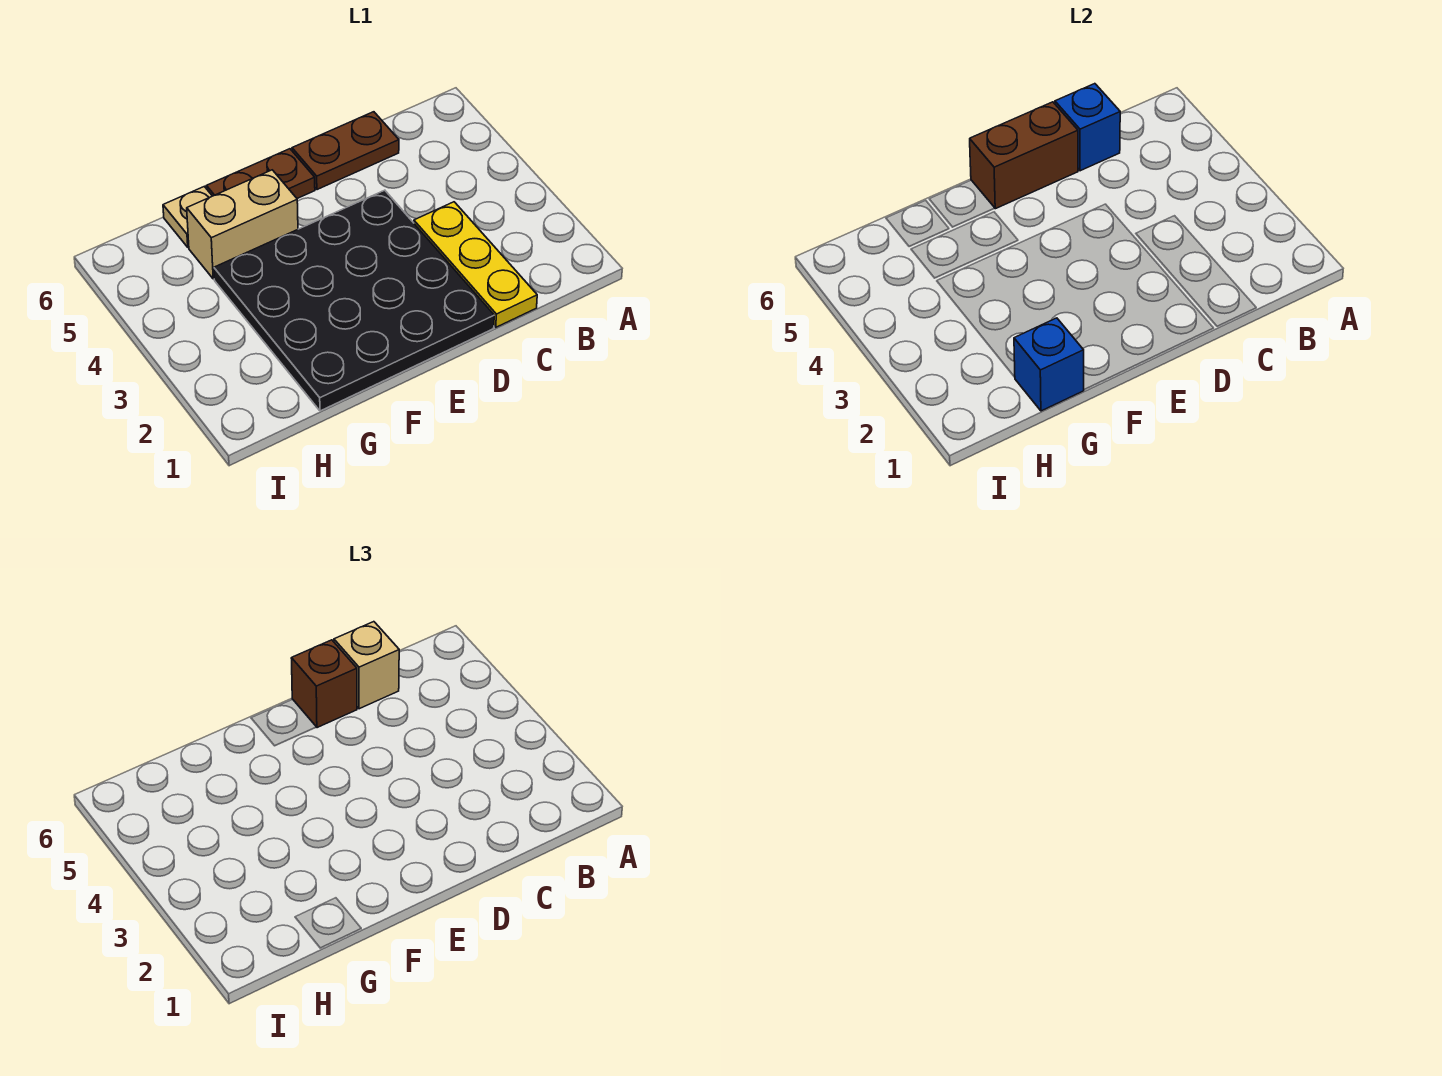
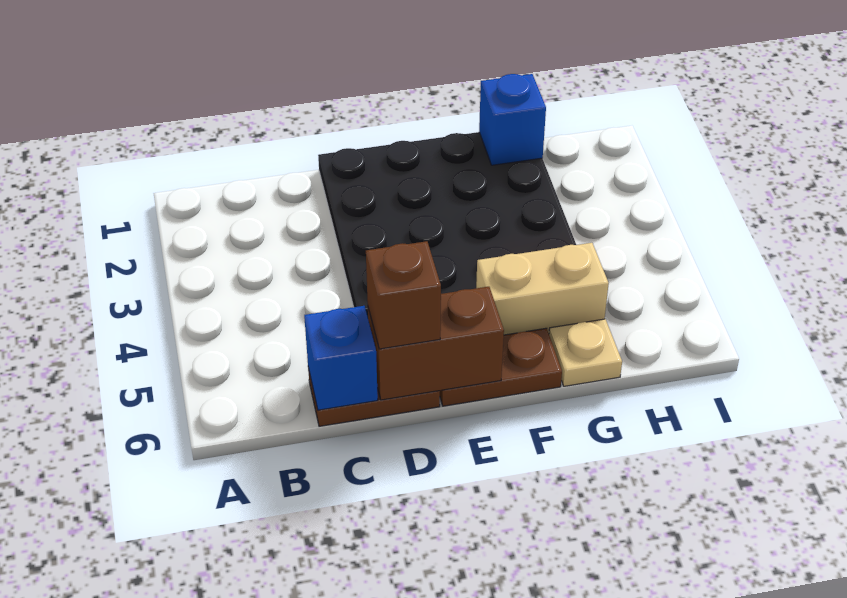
yellow 1x3 plate [414,202,537,327] -> none
tan 1x1 brick [334,622,399,709] -> none

